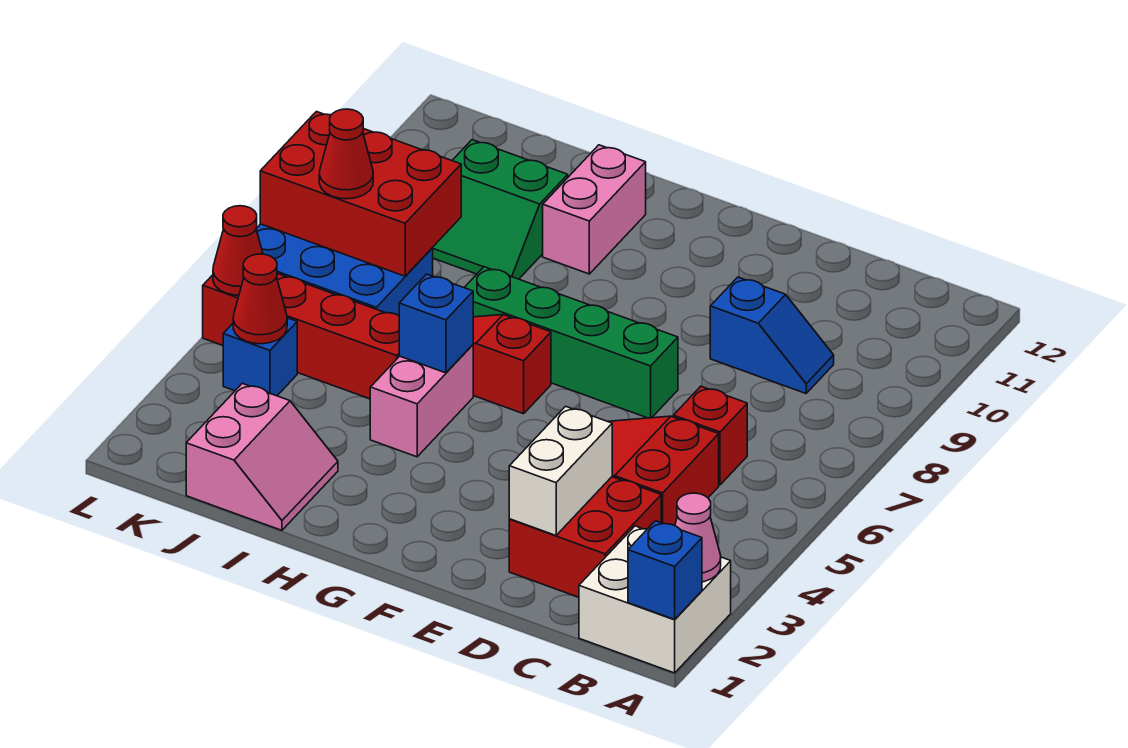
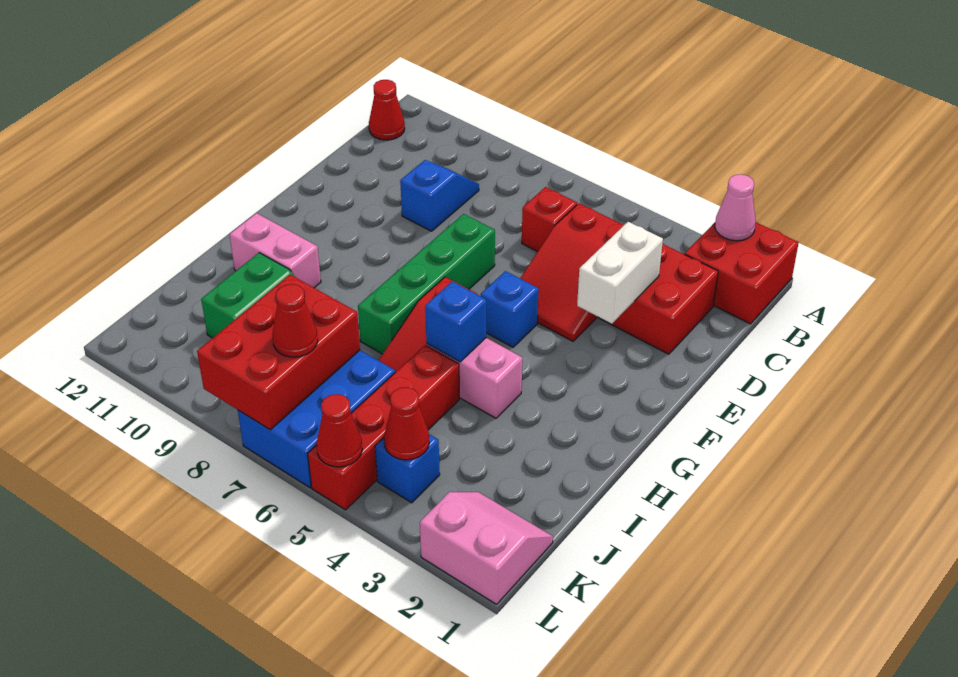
white 2x2 brick [579,526,731,673] -> red 2x2 brick [685,222,799,324]
blue 1x1 brick [628,521,702,619] -> blue 1x1 brick moved to [481,271,539,347]
none -> red 1x1 cone [369,80,405,140]
white 1x2 brick [509,406,612,535] -> white 1x2 brick turned to [577,222,663,324]
pink 2x2 slope [186,383,338,530] -> pink 2x2 slope moved to [420,492,553,604]

